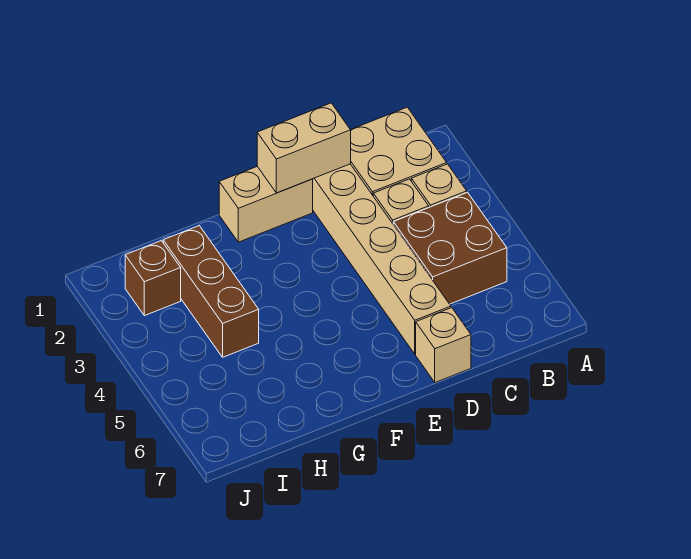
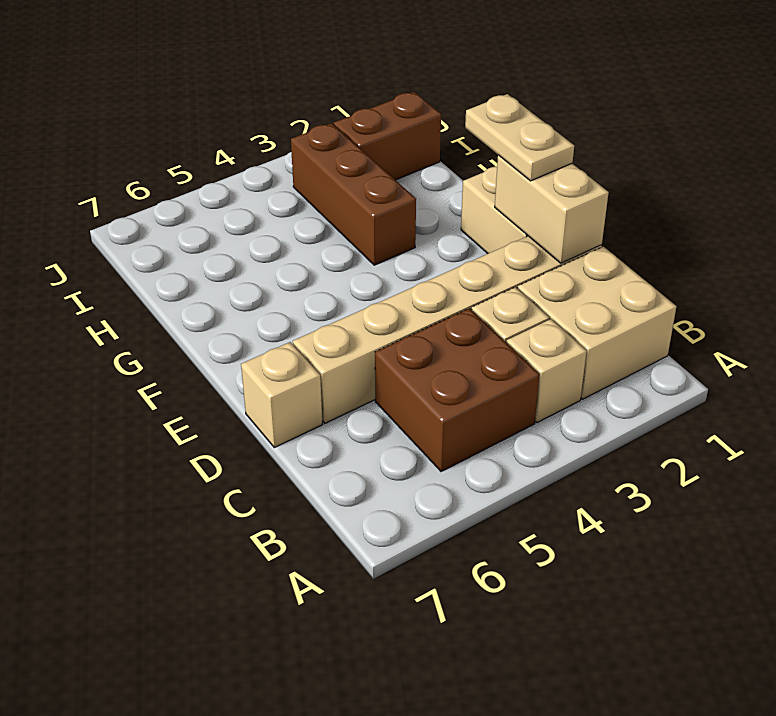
none -> tan 1x2 plate [465,94,574,181]
brown 1x3 brick [163,226,259,357] -> brown 1x3 brick turned to [291,123,416,265]
brown 1x1 brick [125,241,181,316] -> brown 1x2 brick [334,92,441,180]

